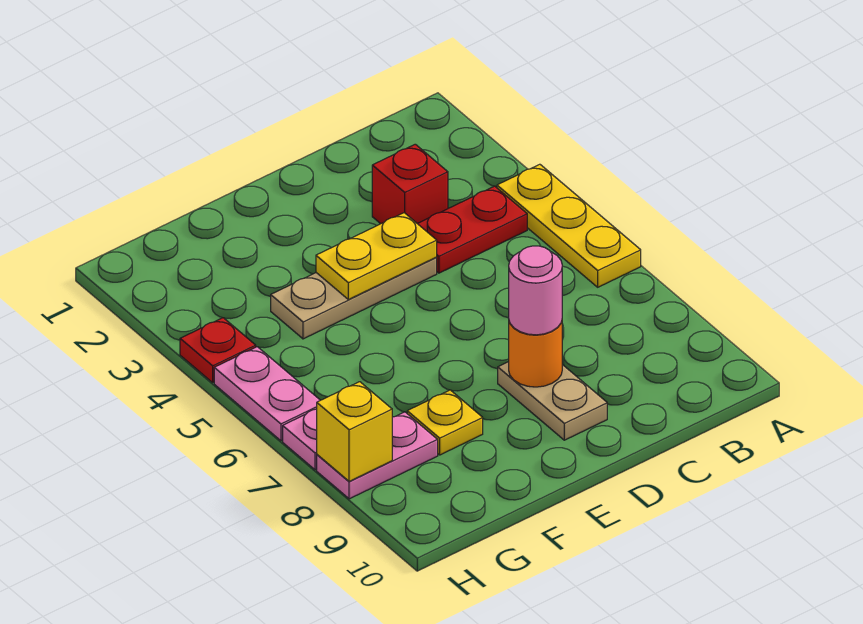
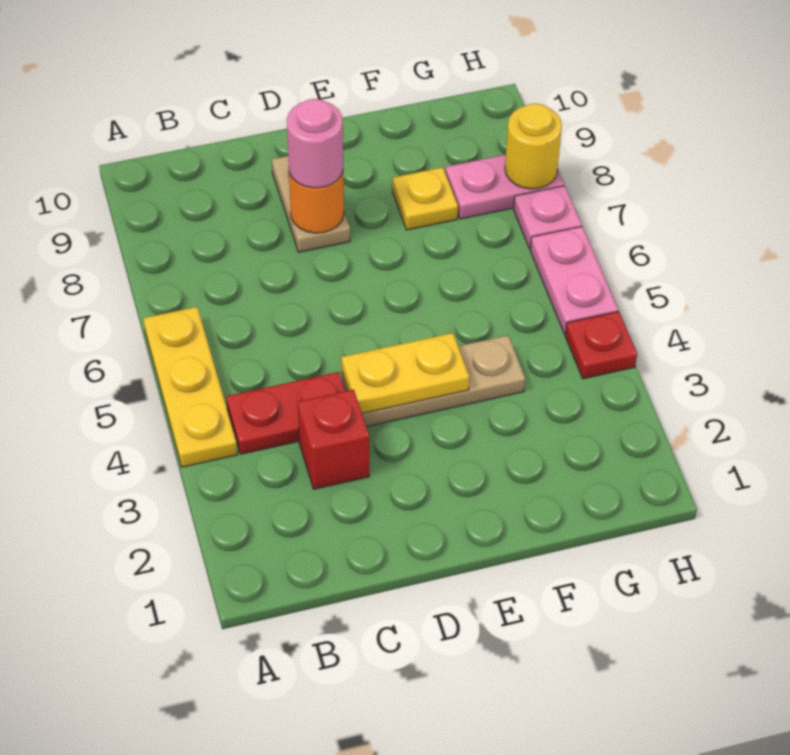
yellow 1x1 brick [317,382,392,481] -> yellow 1x1 round brick [505,104,562,189]

